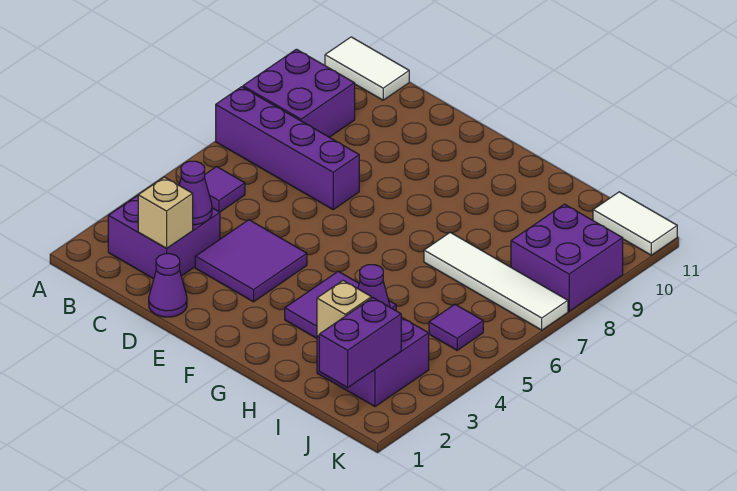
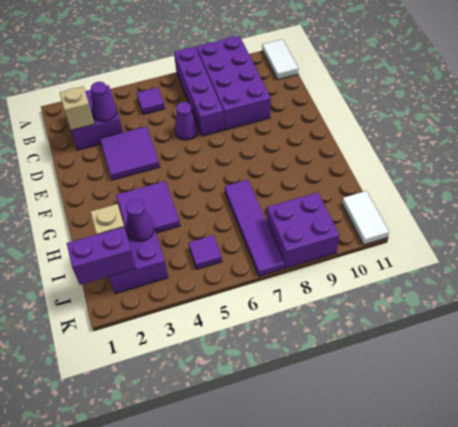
purple 2x2 brick [243,49,355,137] -> purple 2x4 brick [196,36,271,130]
purple 1x1 cone [149,254,187,317] -> purple 1x1 cone moved to [175,102,198,140]
white 1x4 tile [424,233,568,330] -> purple 1x4 tile [224,180,284,276]

